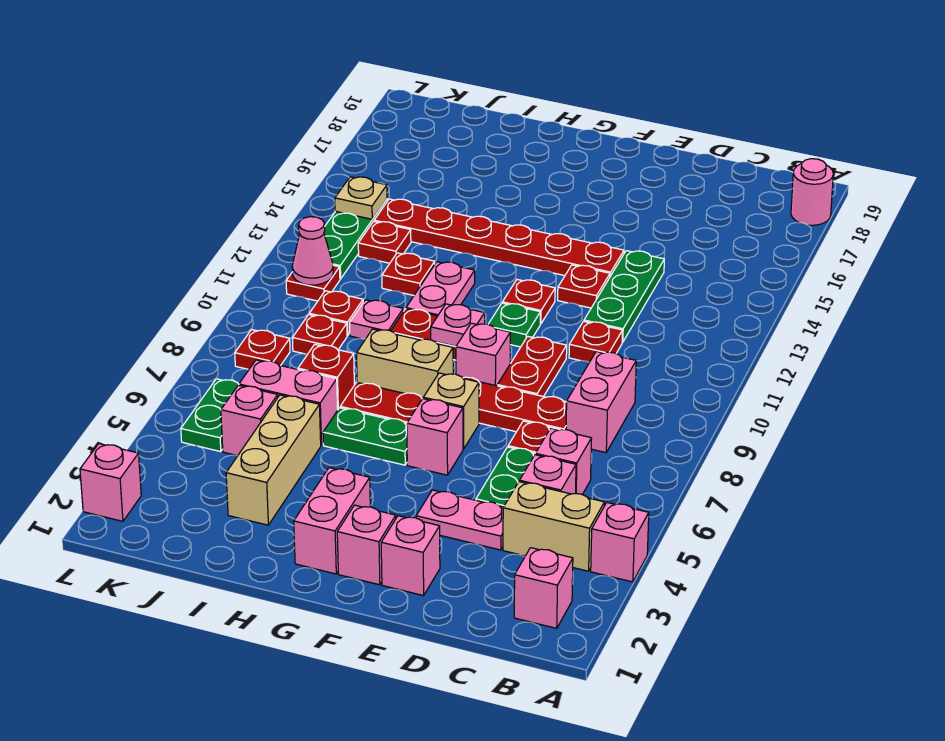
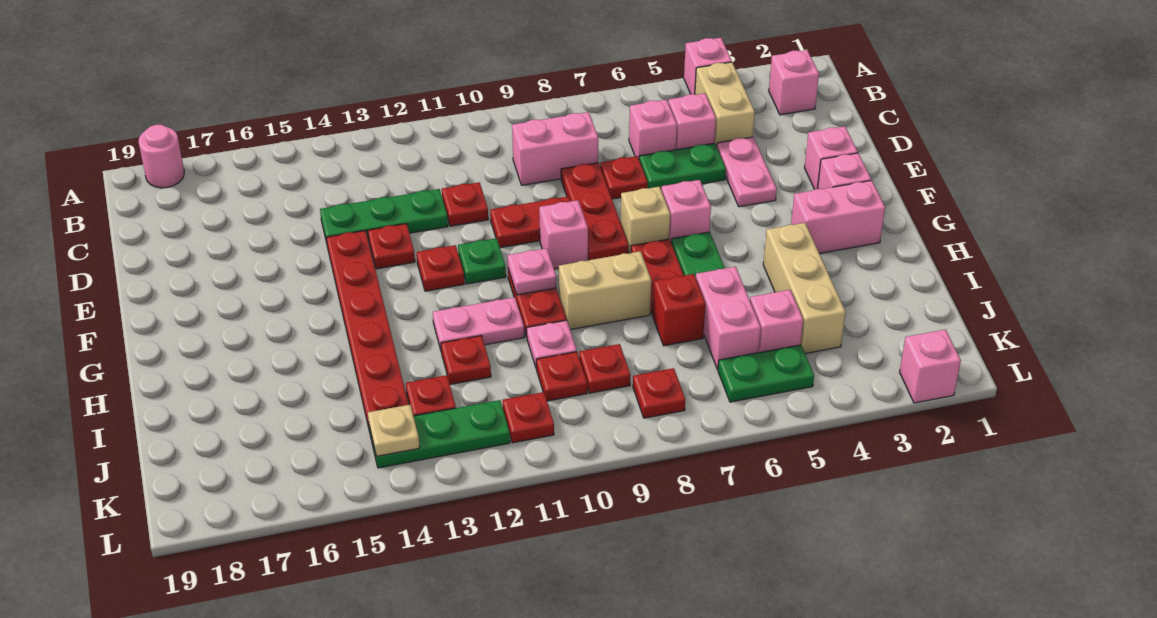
tan 1x2 brick [357,329,453,398] -> tan 1x2 brick turned to [559,251,651,330]
tan 1x3 brick [226,395,321,525] -> tan 1x3 brick turned to [763,223,846,354]
pink 1x1 cone [292,217,333,285] -> none

